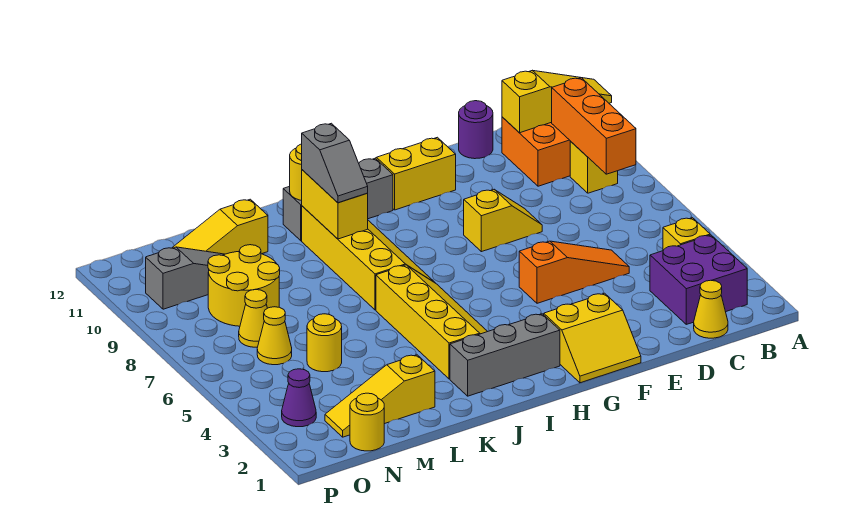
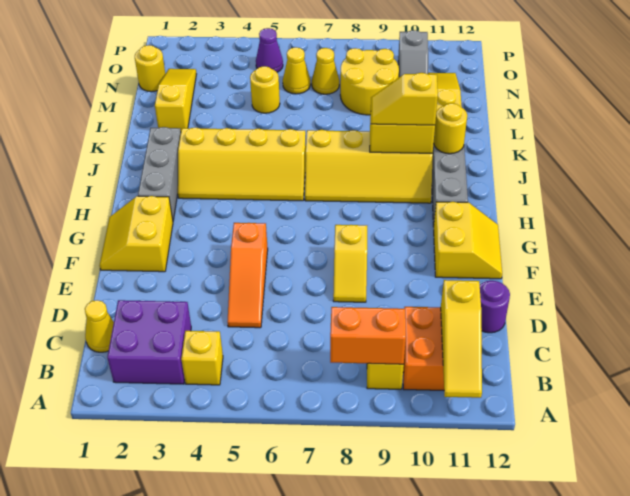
orange 1x3 brick [552,78,636,174] -> orange 1x2 brick [330,307,406,364]
grey 1x2 slope [302,123,368,203] -> yellow 1x2 slope [371,73,438,125]
purple 1x1 cone [282,369,316,427] -> purple 1x1 cone moved to [256,28,283,72]

